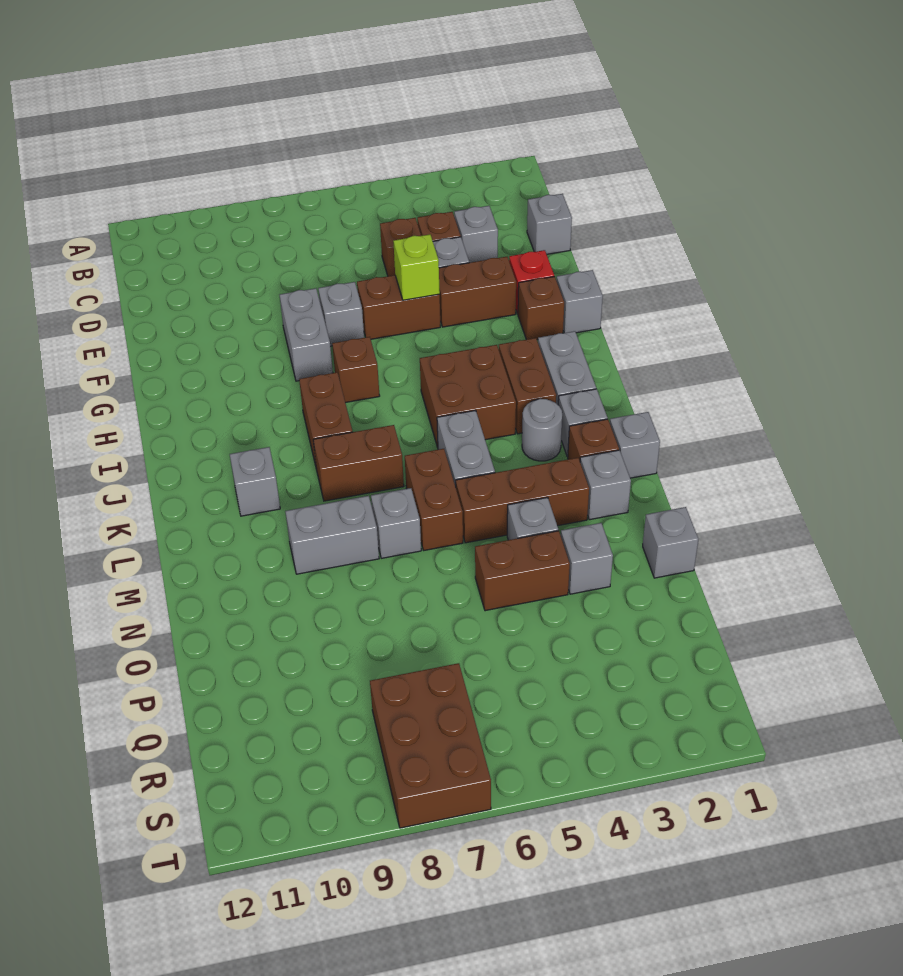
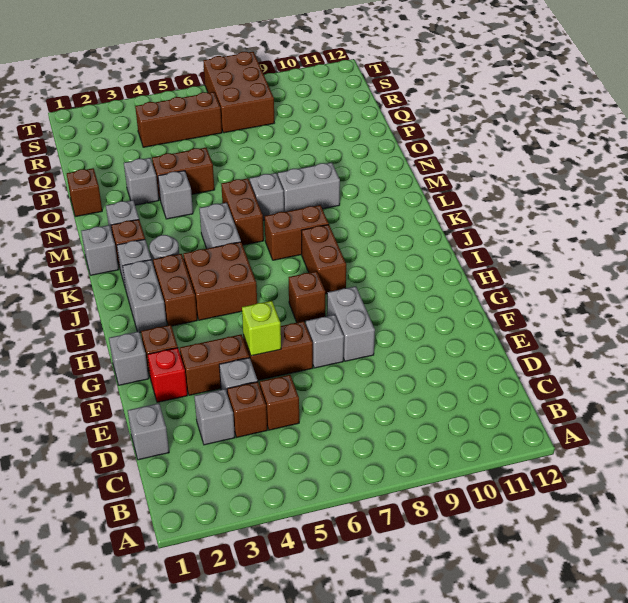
grey 1x1 brick [230,447,280,516] -> none
brown 1x3 brick [456,458,589,543] -> brown 1x3 brick moved to [135,92,222,147]
grey 1x1 brick [643,507,698,578] -> brown 1x1 brick [67,168,102,217]

